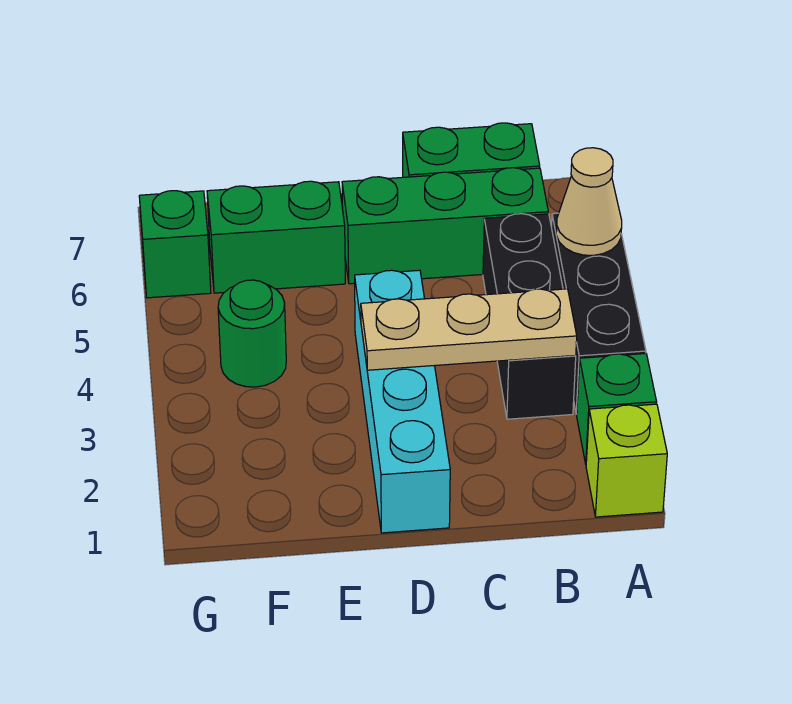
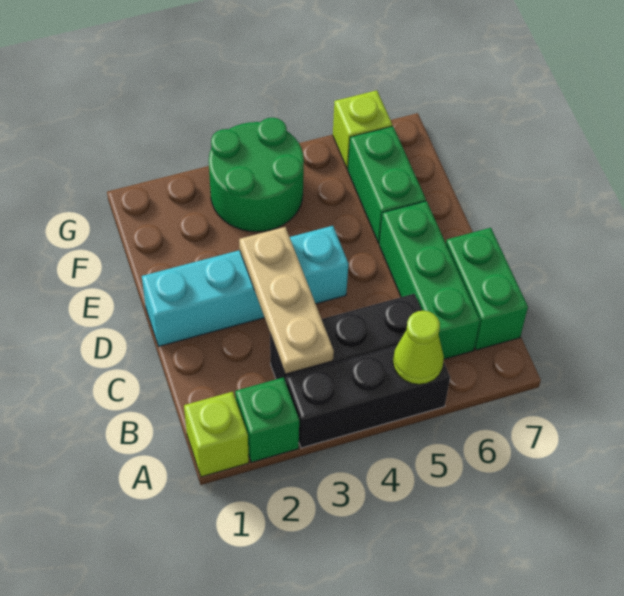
tan 1x1 cone [556,148,622,255] -> lime 1x1 cone [393,311,444,384]
green 1x1 round brick [218,280,286,387] -> green 2x2 round brick [209,118,304,232]
green 1x1 brick [139,191,211,298] -> lime 1x1 brick [333,90,392,169]

